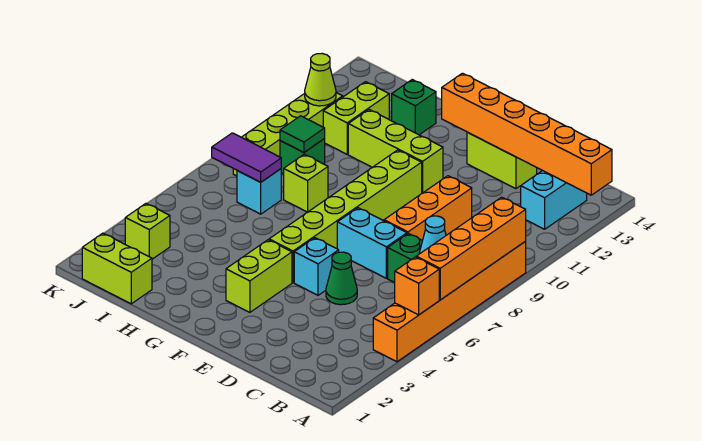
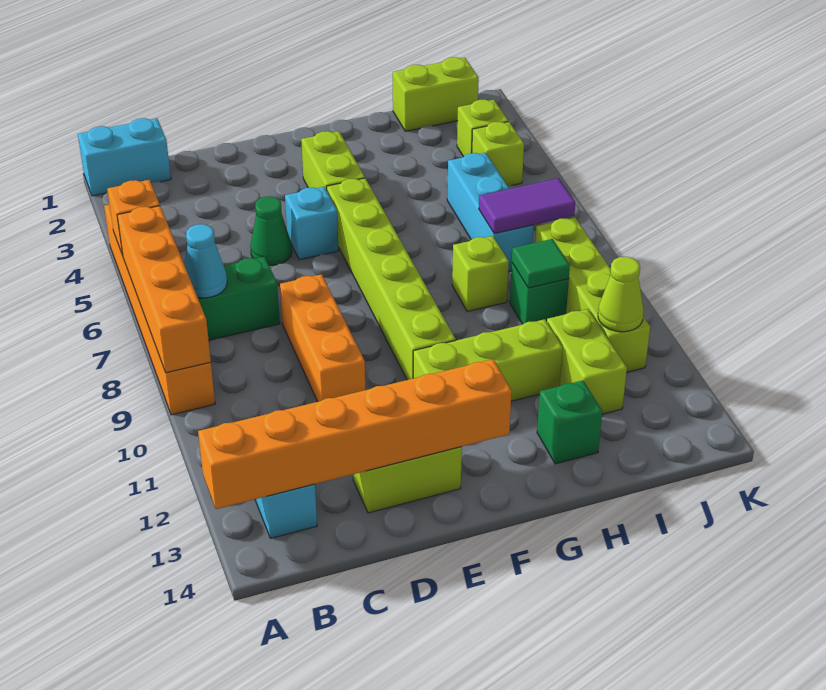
cyan 1x2 brick [337,208,407,278] -> cyan 1x2 brick moved to [78,118,171,196]
cyan 1x1 brick [237,169,281,214] -> cyan 1x3 brick [447,153,534,271]
none -> lime 1x1 brick [472,122,524,186]

